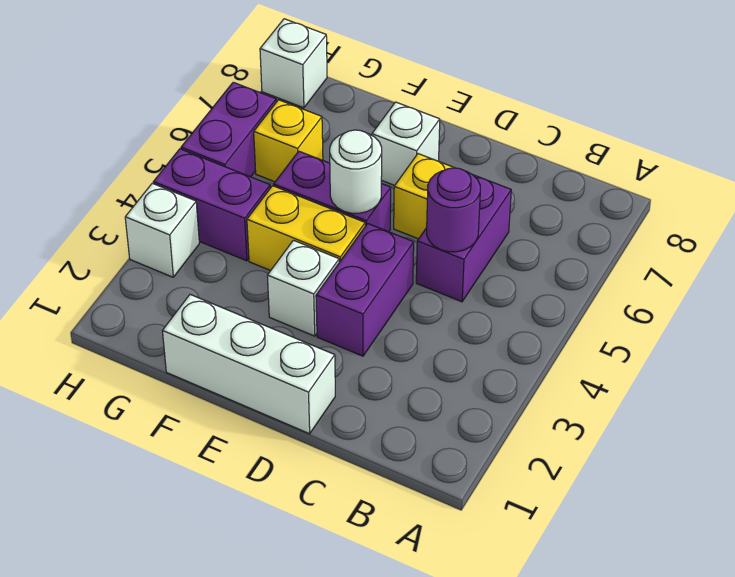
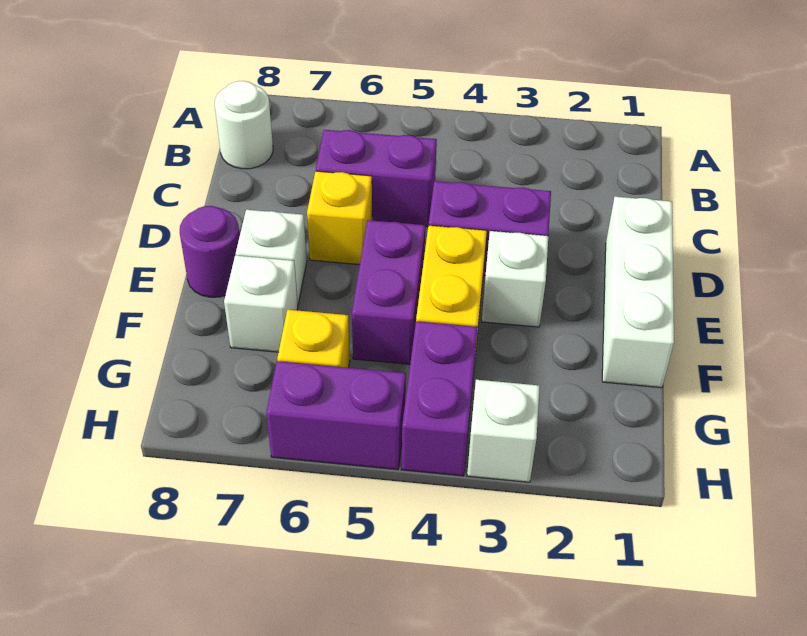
purple 1x1 round brick [427,168,480,252] -> purple 1x1 round brick moved to [180,206,240,297]
white 1x1 round brick [330,130,382,213] -> white 1x1 round brick moved to [215,81,273,169]
white 1x1 brick [260,19,327,108] -> white 1x1 brick moved to [224,255,298,352]

